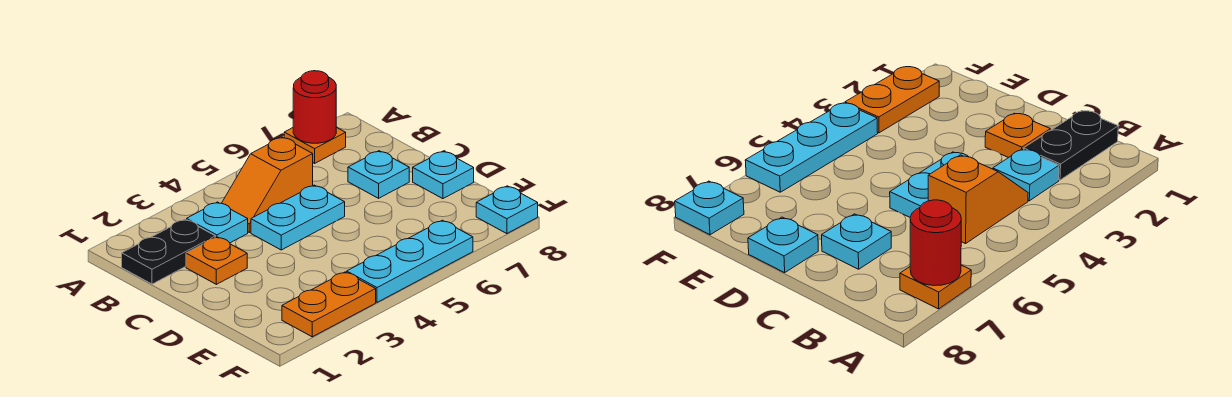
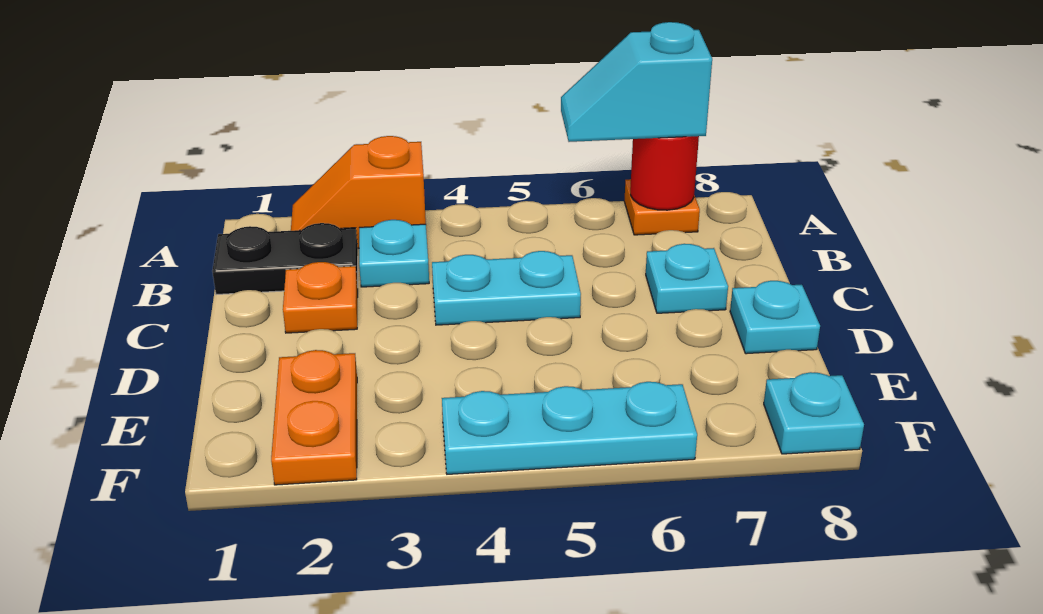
none -> cyan 1x2 slope [561,22,712,142]
orange 1x2 slope [222,137,313,232] -> orange 1x2 slope moved to [291,136,426,249]
orange 1x2 plate [282,272,376,337] -> orange 1x2 plate turned to [271,350,357,485]

